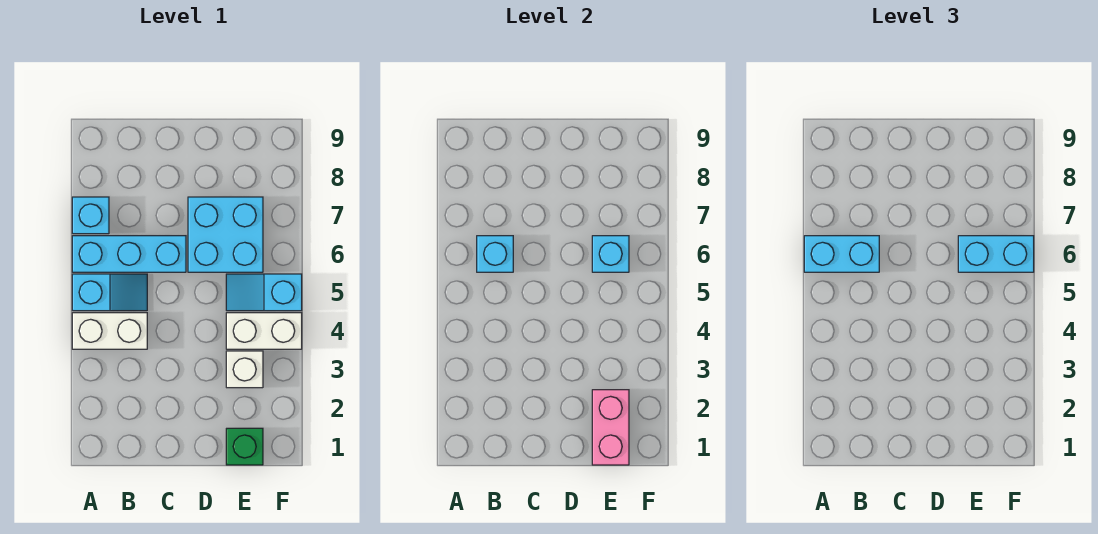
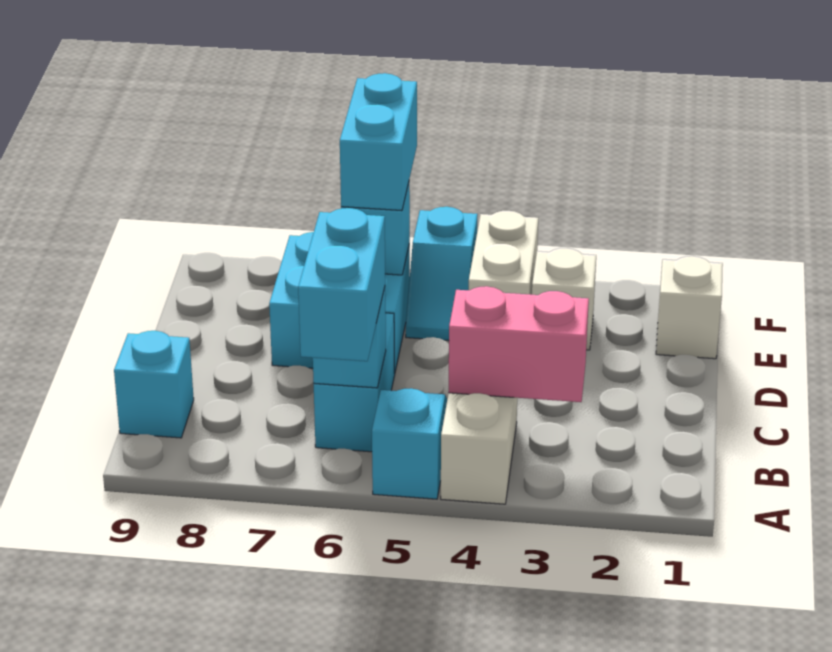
cyan 1x3 brick [72,236,186,272] -> cyan 1x2 brick [314,313,395,452]
cyan 1x1 brick [72,197,109,234] -> cyan 1x1 brick moved to [114,331,194,438]
green 1x1 brick [226,428,263,465] -> white 1x1 brick [656,256,723,359]
pink 1x2 brick [592,390,629,465] -> pink 1x2 brick moved to [448,286,589,402]

